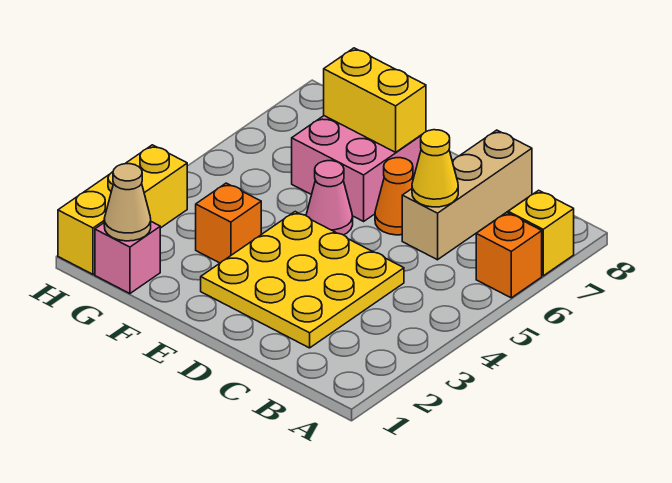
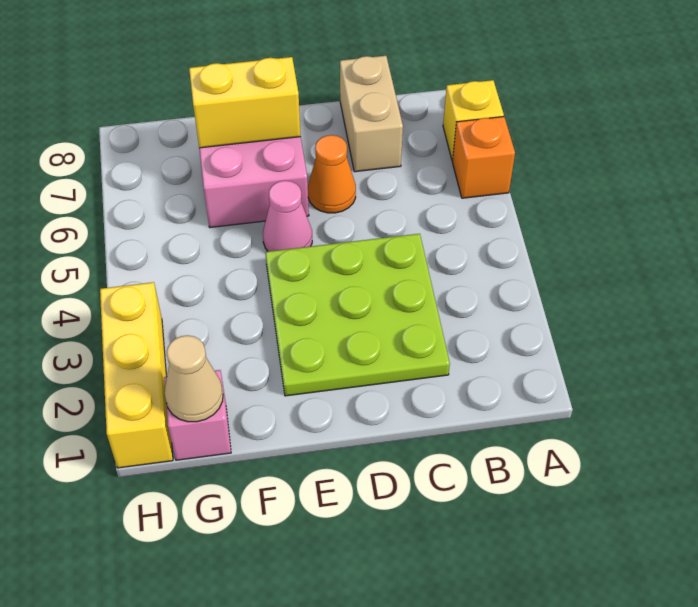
yellow 3x3 plate [201,212,404,348] -> lime 3x3 plate [265,234,450,396]
tan 1x3 brick [402,130,532,260] -> tan 1x2 brick [340,56,403,172]
yellow 1x1 cone [412,130,458,207] -> none
orange 1x1 brick [196,183,261,263] -> none

